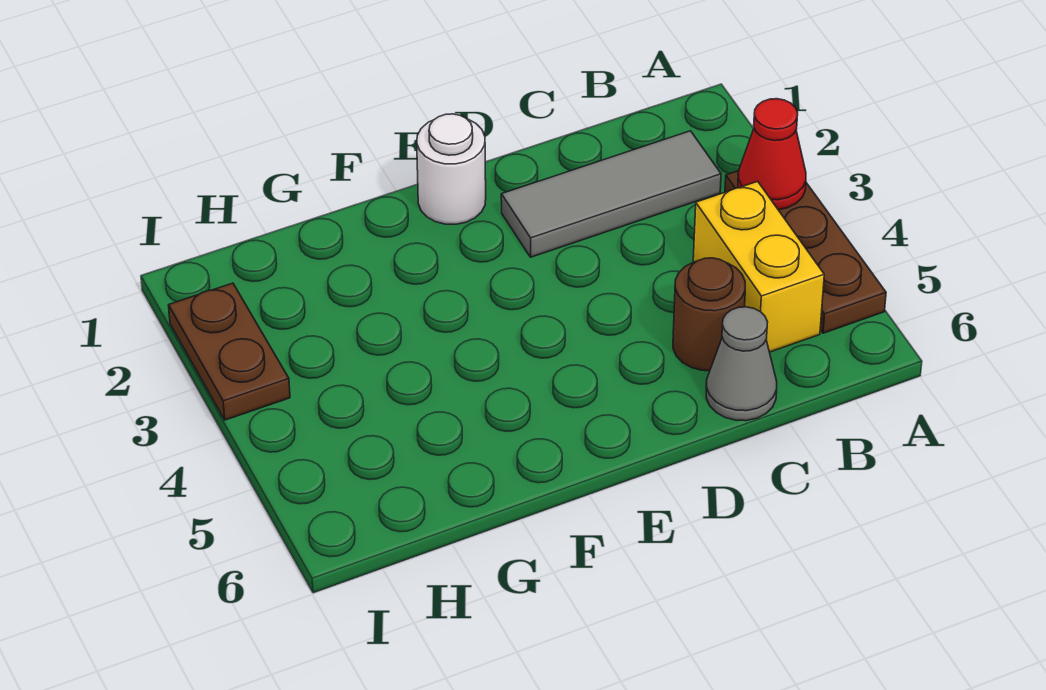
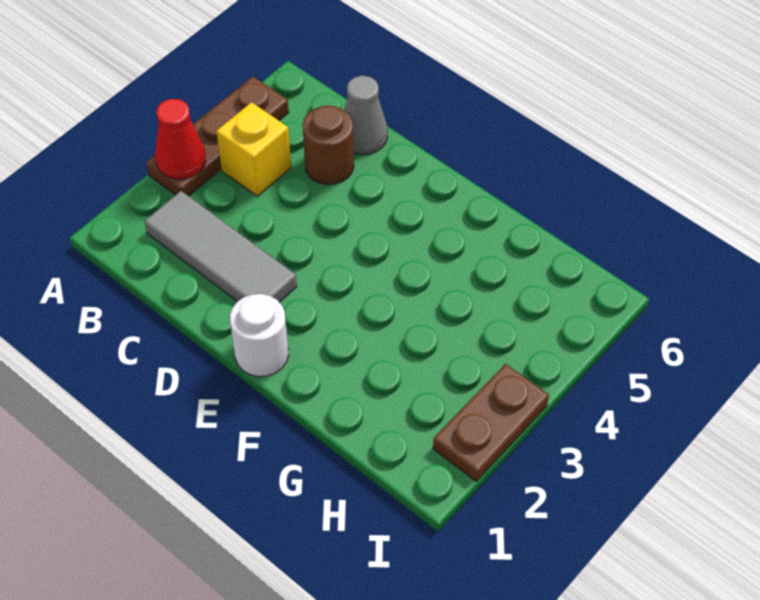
yellow 1x2 brick [693,181,824,352] -> yellow 1x1 brick [216,102,291,196]

